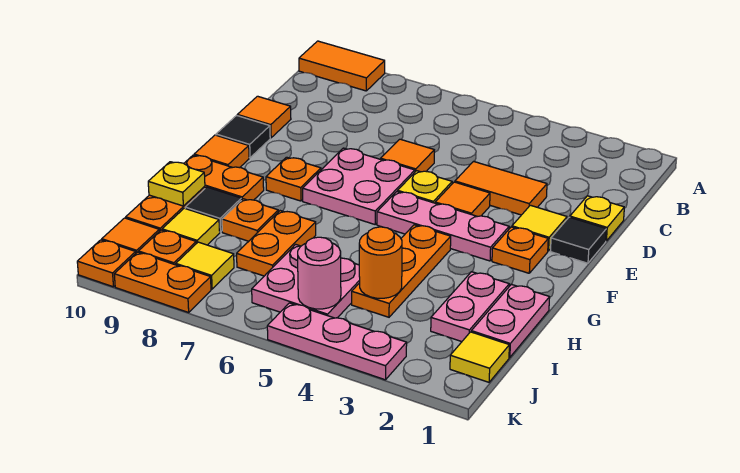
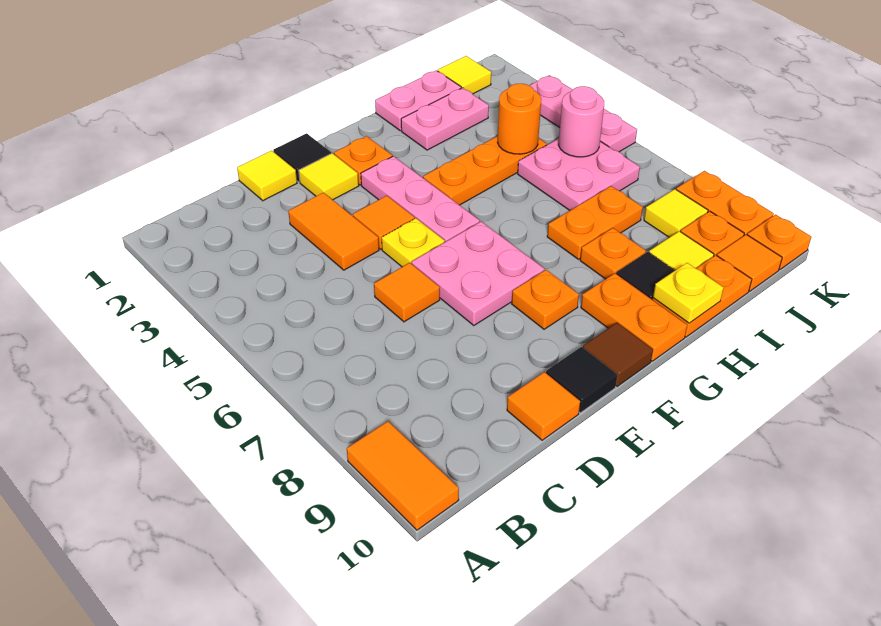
yellow 1x1 plate [570,196,624,241] -> yellow 1x1 tile [237,151,297,201]
orange 1x1 tile [194,135,249,168] -> brown 1x1 tile [583,323,653,387]

